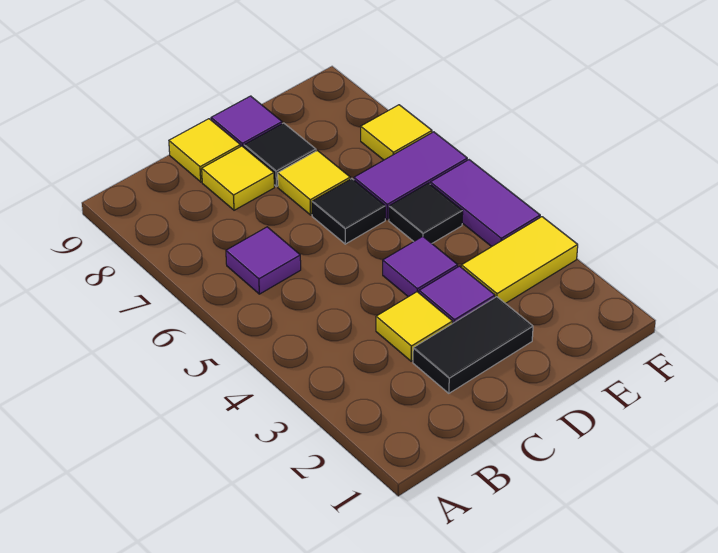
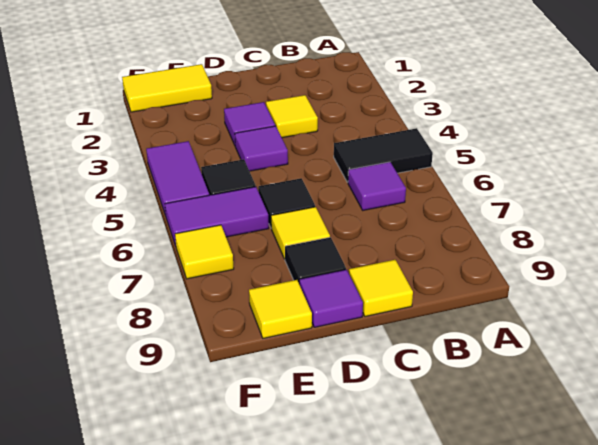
black 1x2 tile [413,297,533,393] -> black 1x2 tile moved to [334,128,433,182]
yellow 1x1 tile [202,146,274,210] -> yellow 1x1 tile moved to [249,280,312,338]
yellow 1x2 tile [461,217,578,304] -> yellow 1x2 tile moved to [122,64,212,112]

